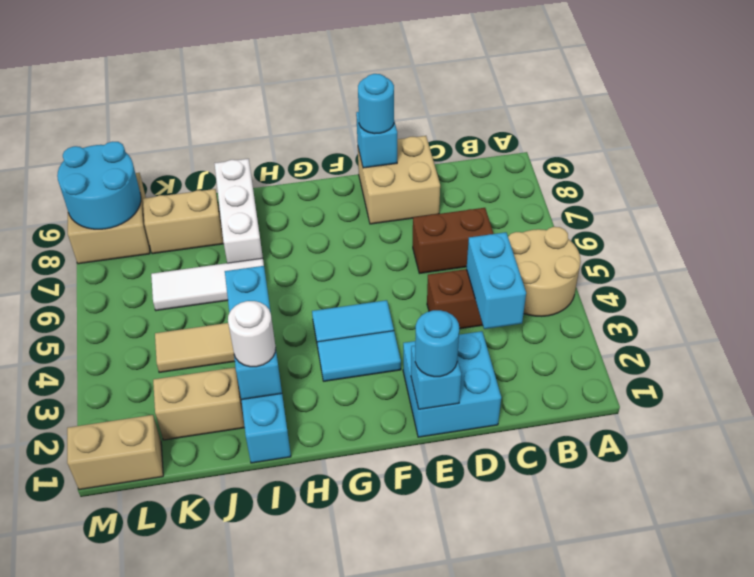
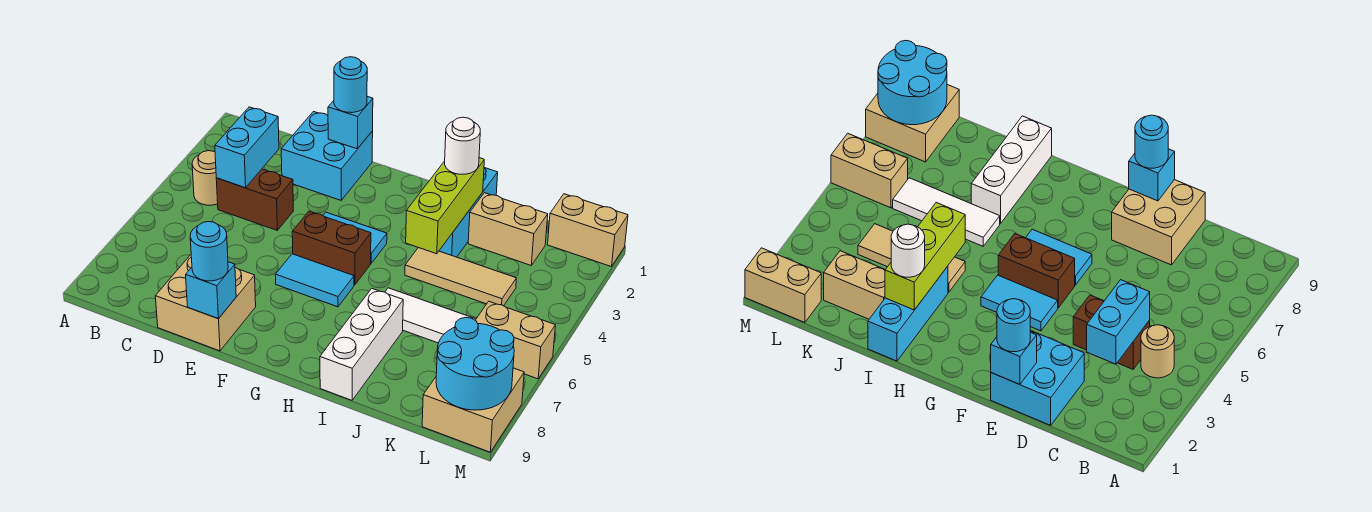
tan 2x2 round brick [508,227,581,316] -> tan 1x1 round brick [192,151,218,205]
brown 1x2 brick [413,208,493,274] -> brown 1x2 brick moved to [292,211,371,285]
cyan 1x2 tile [317,331,401,381] -> cyan 1x2 tile moved to [275,254,354,307]
cyan 1x3 brick [225,266,282,400] -> lime 1x3 brick [406,158,484,254]
tan 1x2 brick [143,189,224,254] -> tan 1x2 brick moved to [475,302,555,379]

